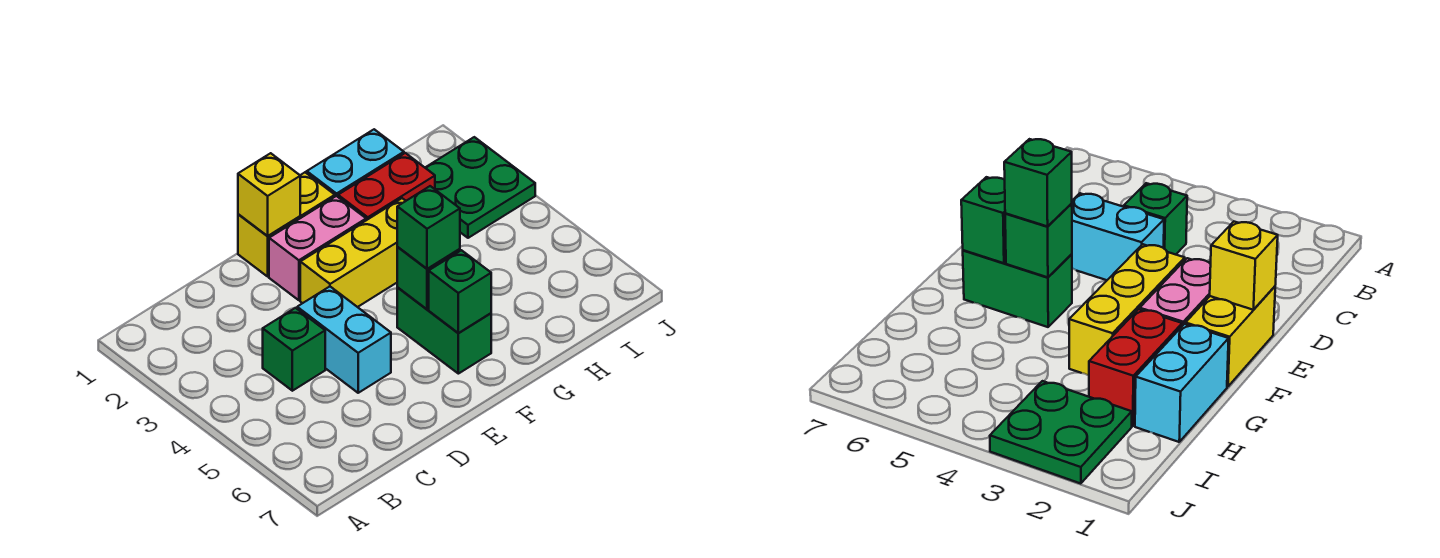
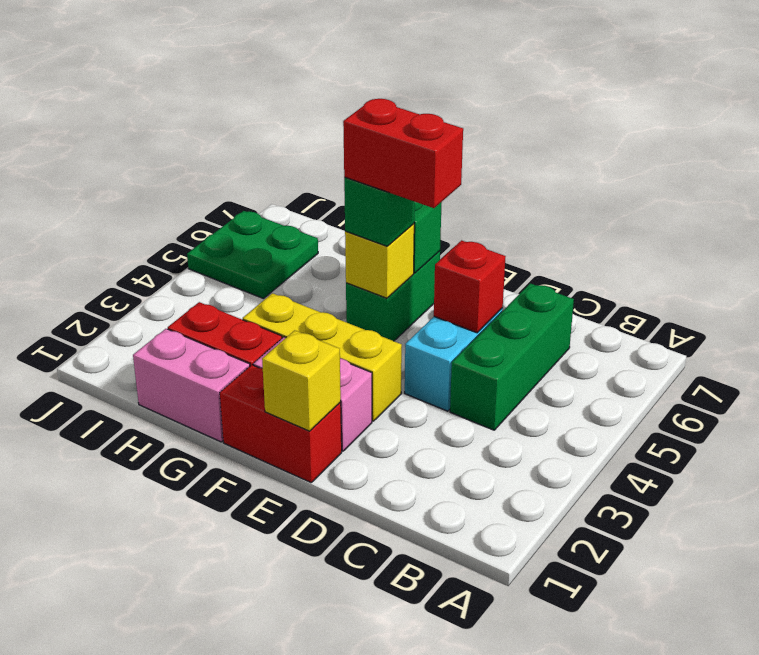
green 1x1 brick [263,308,325,391] -> green 1x3 brick [450,283,574,430]
none -> red 1x1 brick [434,240,506,333]
yellow 1x2 brick [238,172,335,276] -> red 1x2 brick [220,365,342,483]
none -> red 1x2 brick [343,99,463,208]
green 1x1 brick [397,247,460,309] -> yellow 1x1 brick [345,224,414,298]
cyan 1x2 brick [307,129,404,197] -> pink 1x2 brick [133,329,250,442]
green 2x2 plate [425,137,535,238] -> green 2x2 plate moved to [187,211,318,298]

